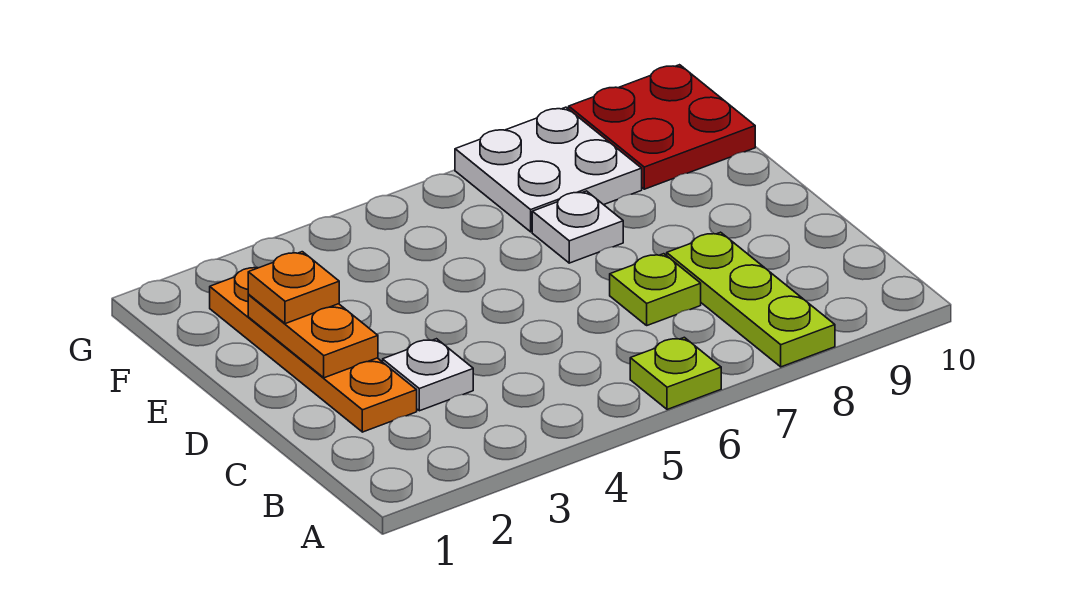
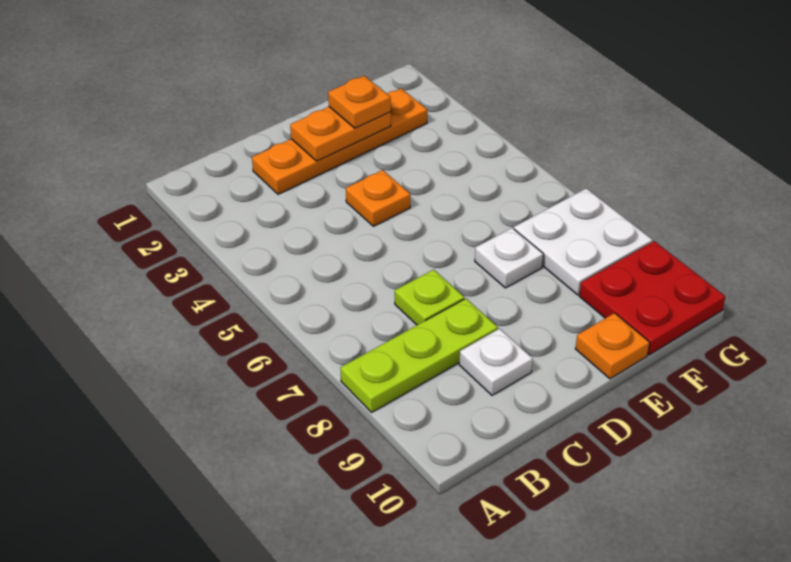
lime 1x1 plate [630,337,721,410] -> none
white 1x1 plate [383,339,473,411] -> white 1x1 plate moved to [459,329,533,395]
none -> orange 1x1 plate [346,170,410,226]
none -> orange 1x1 plate [575,313,650,379]

